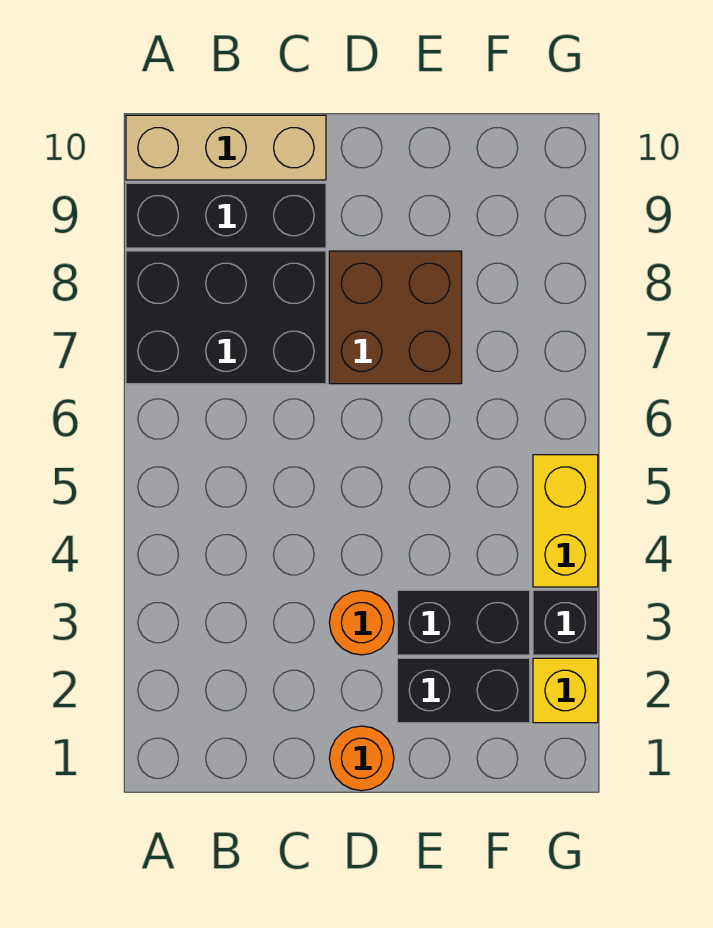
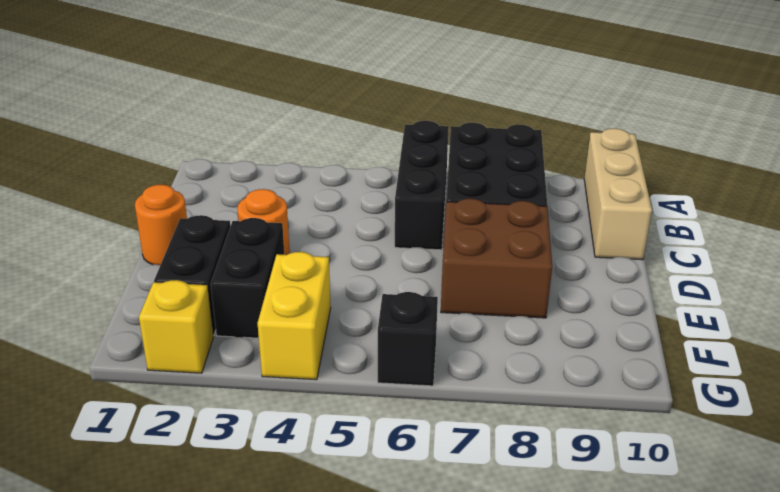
black 1x3 brick [126,183,326,248] -> black 1x3 brick moved to [395,121,449,250]
black 1x1 brick [533,590,598,655] -> black 1x1 brick moved to [378,292,438,386]
yellow 1x2 brick [533,455,598,587] -> yellow 1x2 brick turned to [257,252,331,380]

